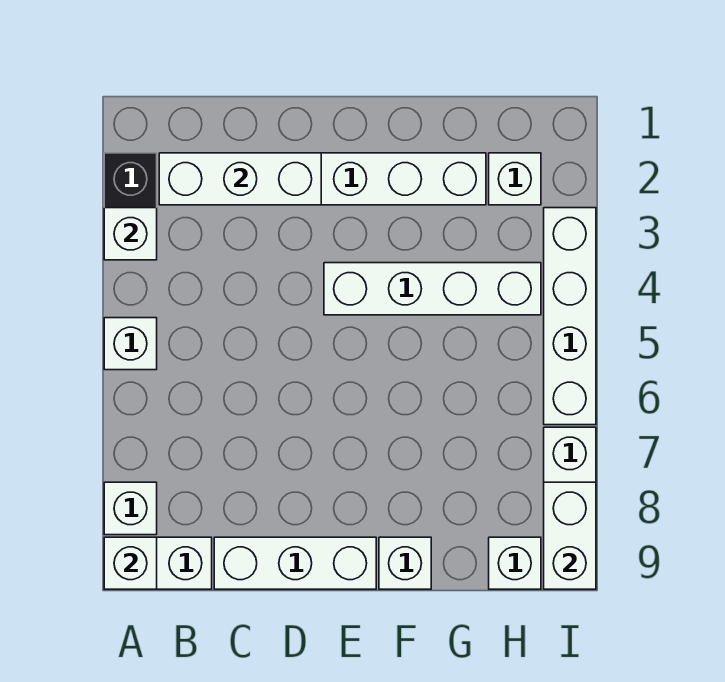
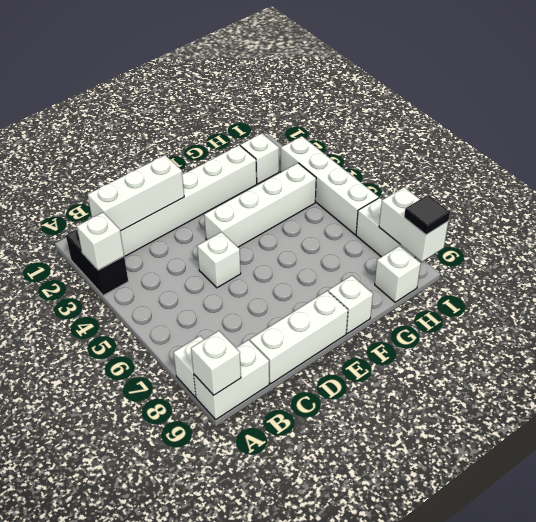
white 1x1 brick [104,318,157,370] -> white 1x1 brick moved to [197,232,241,288]
none -> black 1x1 tile [404,195,450,235]

